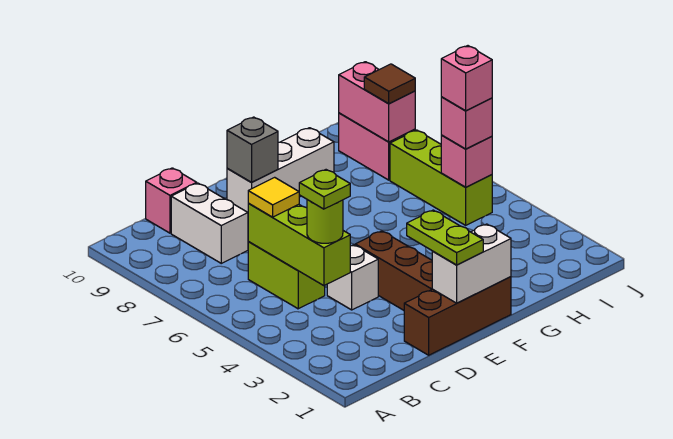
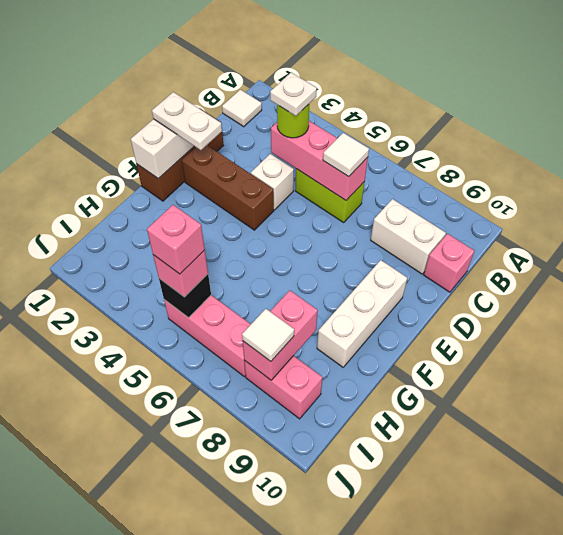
none -> white 1x1 tile [222,90,262,127]
lime 1x3 brick [248,203,350,286] -> pink 1x3 brick [271,121,368,200]
lime 1x1 plate [299,170,350,209] -> white 1x1 plate [270,73,317,116]
yellow 1x1 tile [248,177,299,217] -> white 1x1 tile [323,133,369,177]
lime 1x2 plate [407,210,483,265] -> white 1x2 plate [152,92,222,150]
grey 1x1 brick [227,117,278,182] -> none
lime 1x3 brick [390,130,492,225] -> pink 1x3 brick [164,295,251,377]
pink 1x1 brick [441,135,492,187] -> black 1x1 brick [159,274,211,318]
pink 1x2 brick [339,62,415,142] -> pink 1x2 brick turned to [243,290,318,380]
brown 1x1 tile [364,64,415,104] -> white 1x1 tile [242,309,294,361]

